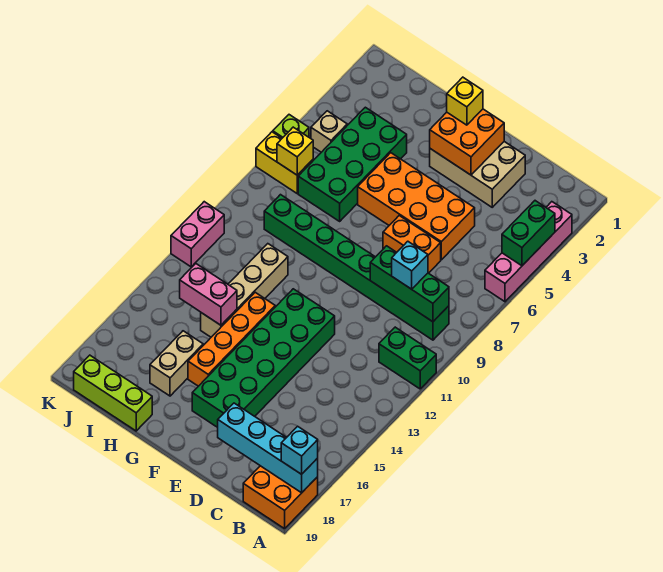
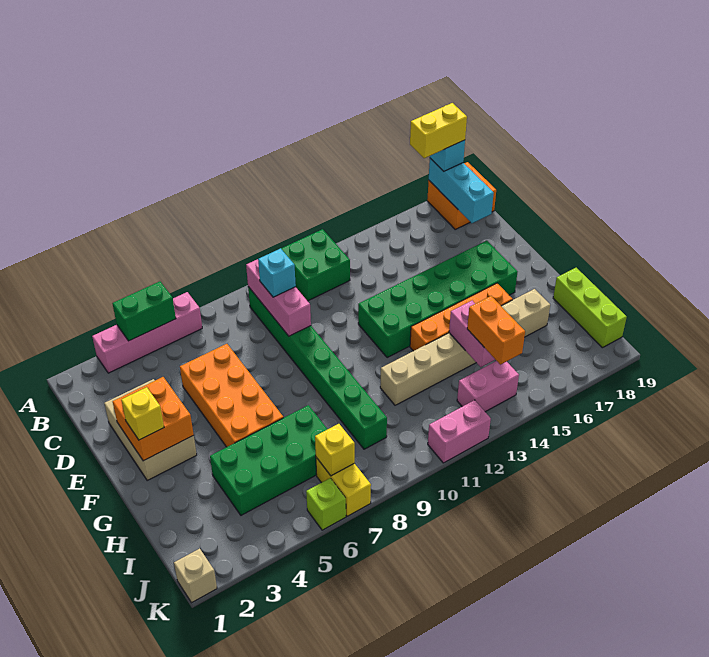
green 1x2 brick [379,327,436,389] -> green 2x2 brick [281,229,350,301]
none -> yellow 1x2 brick [410,103,467,158]
cyan 1x4 brick [218,403,318,493] -> cyan 1x3 brick [429,158,494,223]
green 1x3 brick [370,246,449,322] -> pink 1x3 brick [246,259,311,336]
orange 1x2 brick [383,216,441,273] -> orange 1x2 brick moved to [467,296,525,365]
tan 1x1 brick [311,111,347,152] -> tan 1x1 brick moved to [174,549,217,603]
none -> pink 1x2 brick [457,361,519,412]

